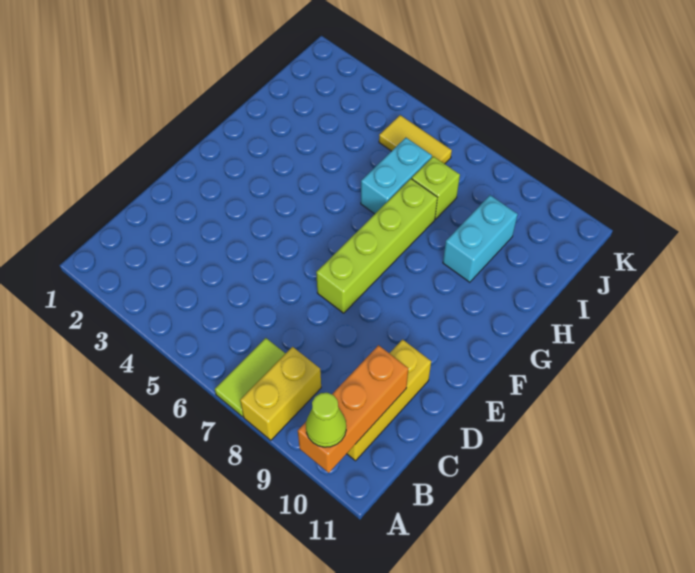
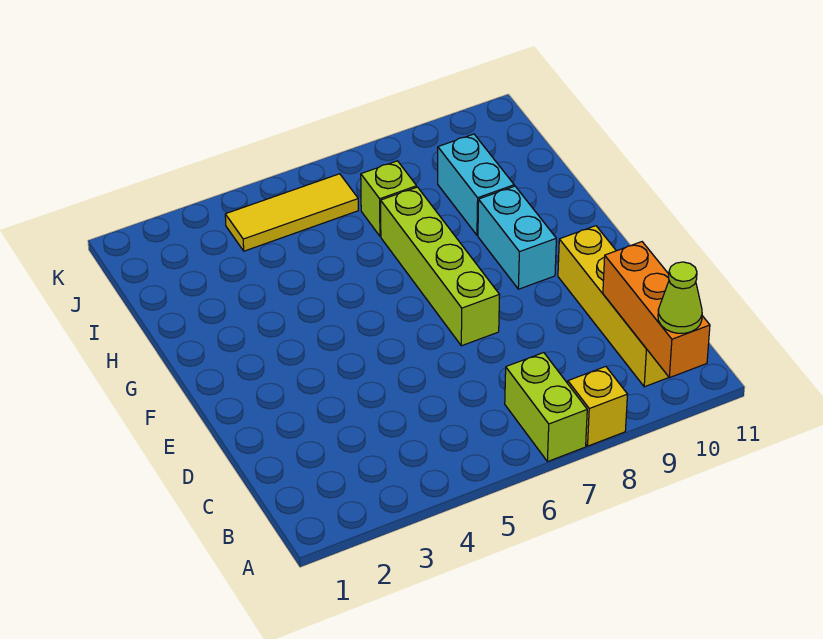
lime 1x2 tile [215,338,286,417] -> lime 1x2 brick [505,353,587,462]
yellow 1x2 brick [240,347,321,440] -> yellow 1x1 brick [568,367,628,446]
yellow 1x3 brick [347,340,431,461] -> yellow 1x4 brick [558,226,669,387]
cyan 1x2 brick [361,138,432,214] -> cyan 1x2 brick moved to [478,186,556,289]
yellow 1x2 tile [379,115,452,164] -> yellow 1x3 tile [225,174,358,251]

